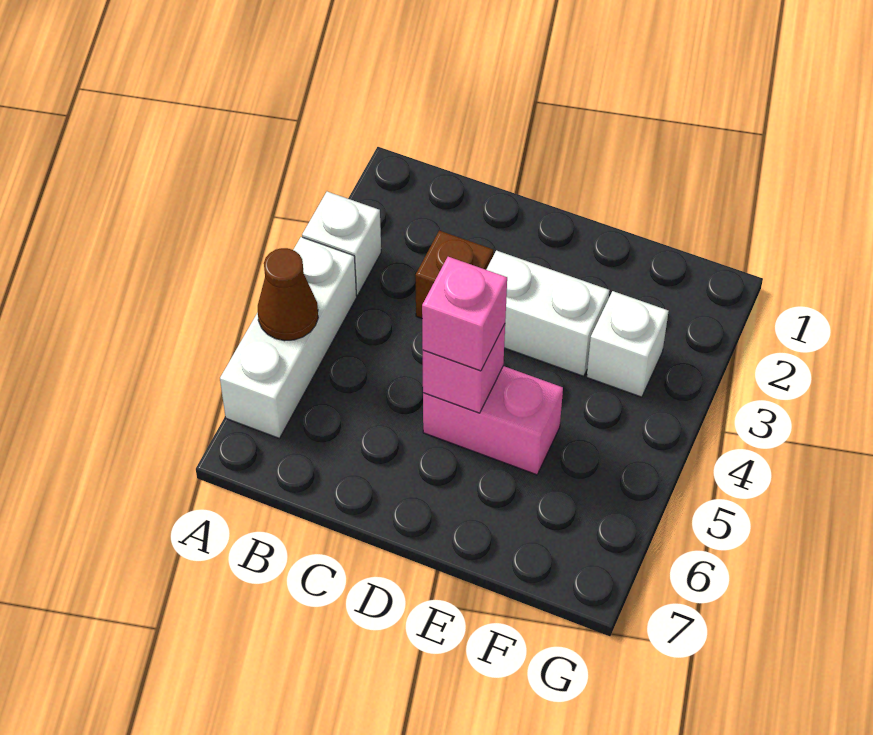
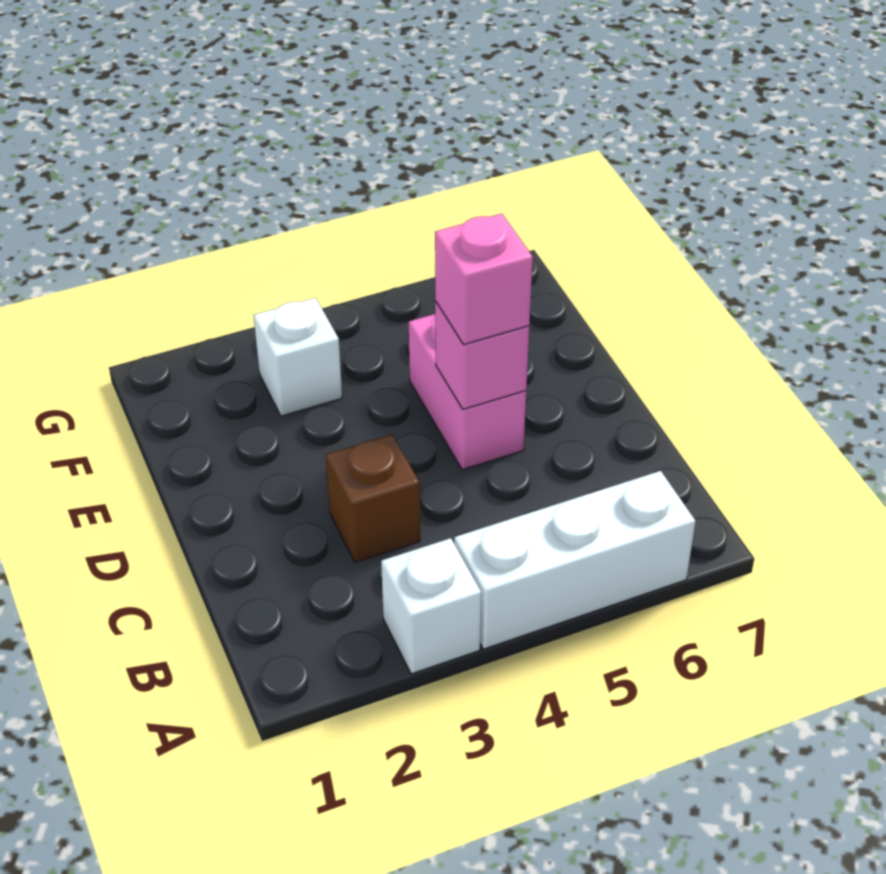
brown 1x1 cone [258,248,318,341] -> none
white 1x2 brick [486,250,610,376] -> none

